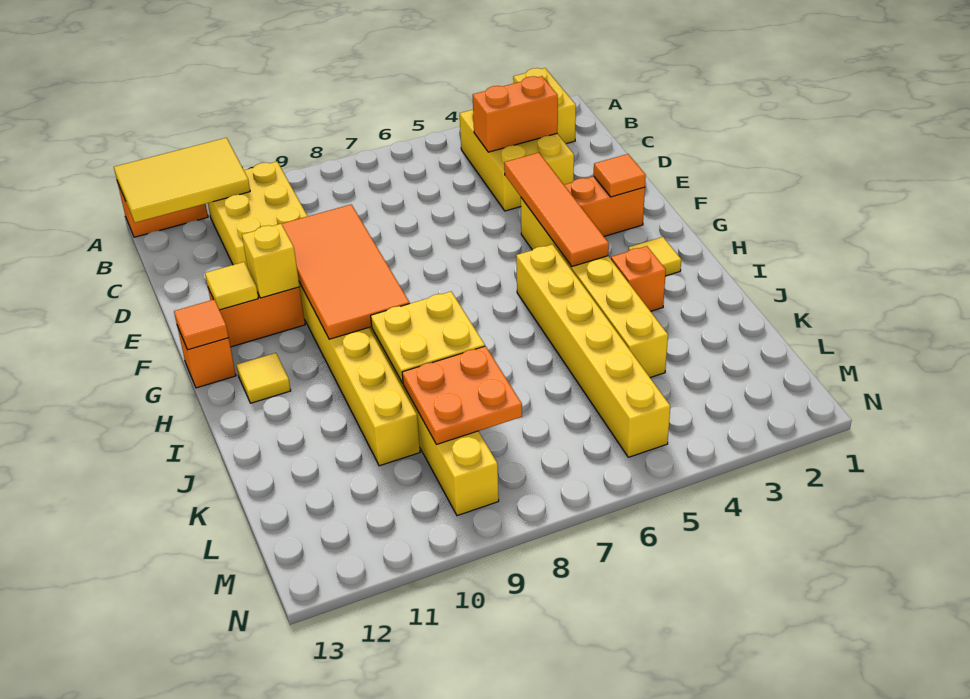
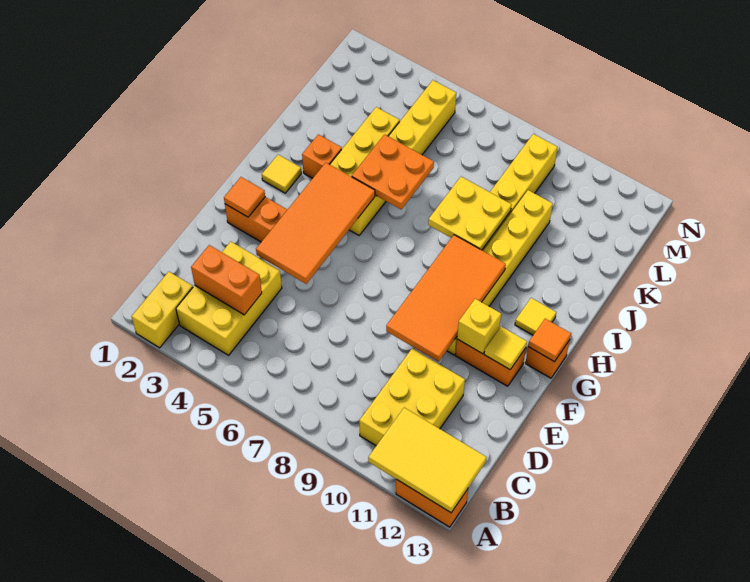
orange 1x4 tile [504,153,609,266] -> orange 2x4 tile [256,163,375,284]
orange 2x2 plate [402,346,522,444] -> orange 2x2 plate moved to [352,134,434,209]

